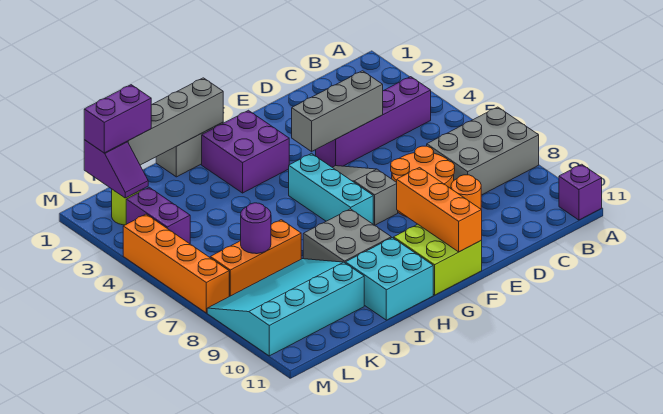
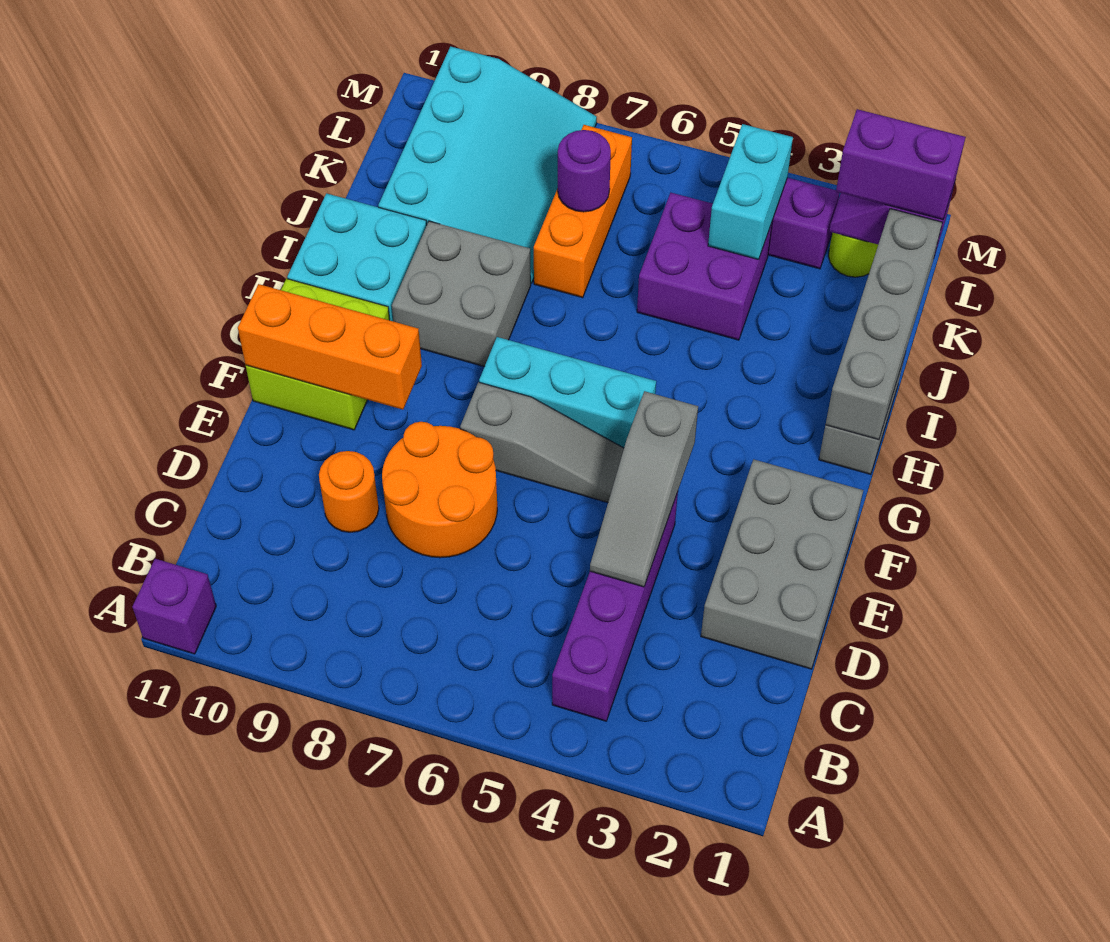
grey 2x3 brick [427,107,539,195] -> grey 2x3 brick moved to [701,459,863,669]
grey 1x3 brick [292,71,383,151] -> grey 1x3 slope [590,391,698,587]
purple 2x2 brick [202,110,289,193] -> purple 2x2 brick moved to [637,193,773,340]
purple 1x2 brick [84,85,151,153] -> purple 1x2 brick turned to [836,109,966,220]
none -> cyan 1x2 brick [708,124,793,260]
orange 1x4 brick [123,214,229,313] -> none

